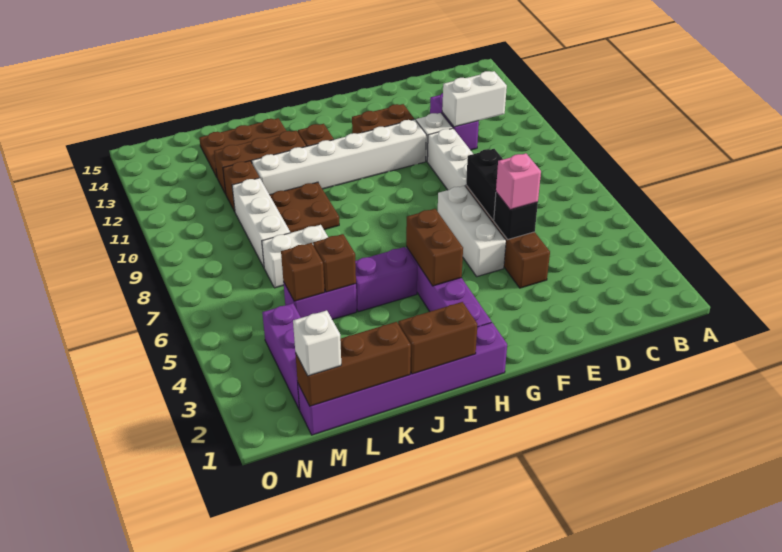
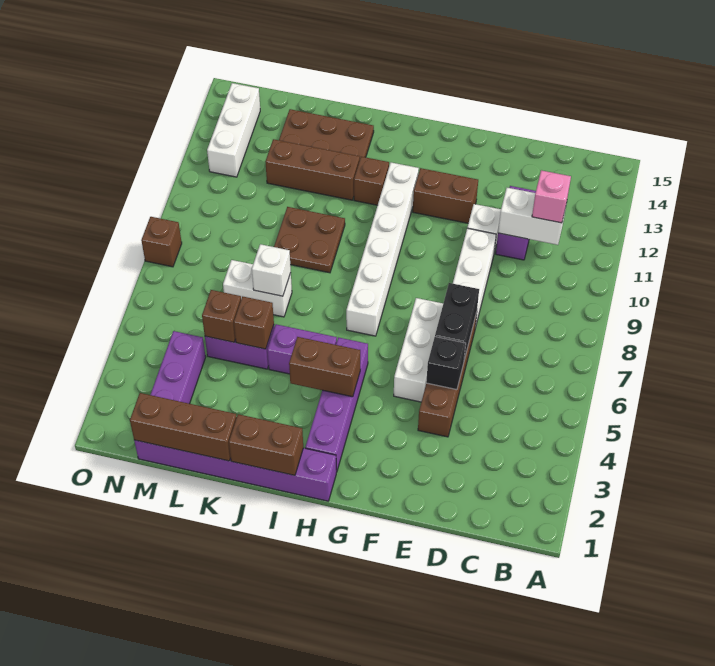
pink 1x1 brick [496,153,541,210] -> pink 1x1 brick moved to [532,170,571,223]
white 1x6 brick [252,119,426,195] -> white 1x6 brick turned to [346,162,419,336]
brown 1x2 brick [406,209,463,286] -> brown 1x2 brick turned to [289,337,360,397]
white 1x3 brick [232,178,290,267] -> white 1x3 brick moved to [207,83,260,177]
brown 1x1 brick [223,161,259,211] -> brown 1x1 brick moved to [141,217,182,267]
white 1x1 brick [293,310,341,376] -> white 1x1 brick moved to [252,244,291,296]

